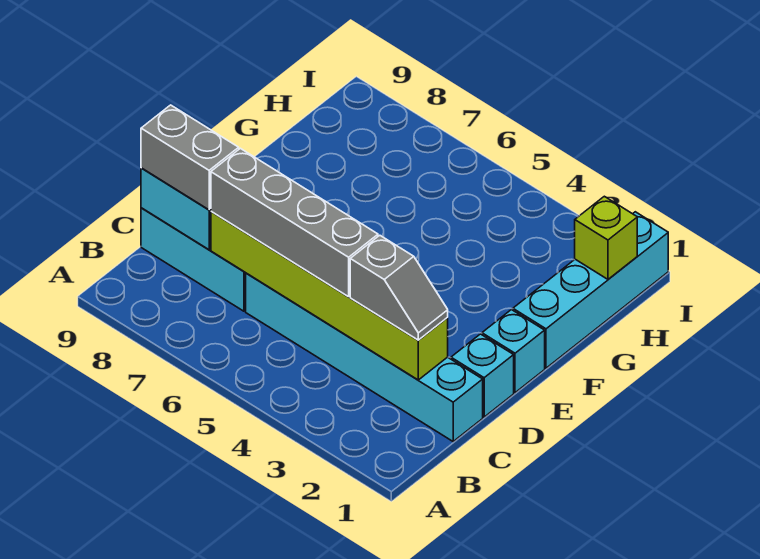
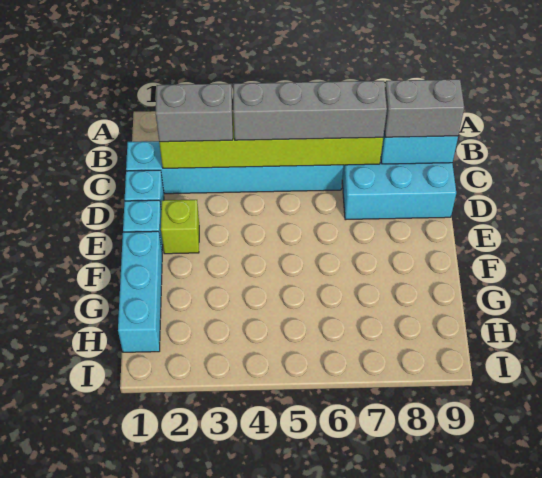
grey 1x2 slope [350,235,448,340] -> grey 1x2 brick [156,84,233,142]
cyan 1x4 brick [513,212,668,368] -> cyan 1x3 brick [118,231,162,352]
lime 1x1 brick [575,196,637,279] -> lime 1x1 brick moved to [161,200,199,254]

